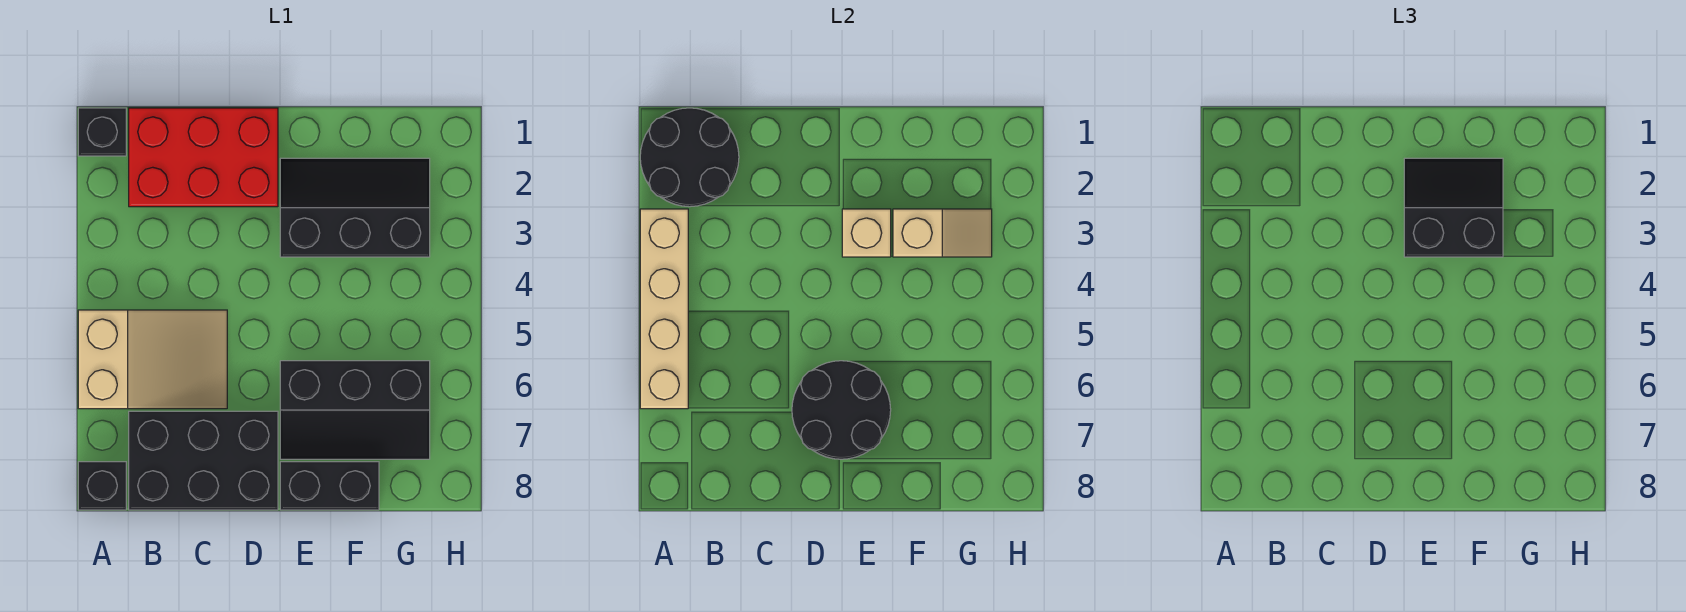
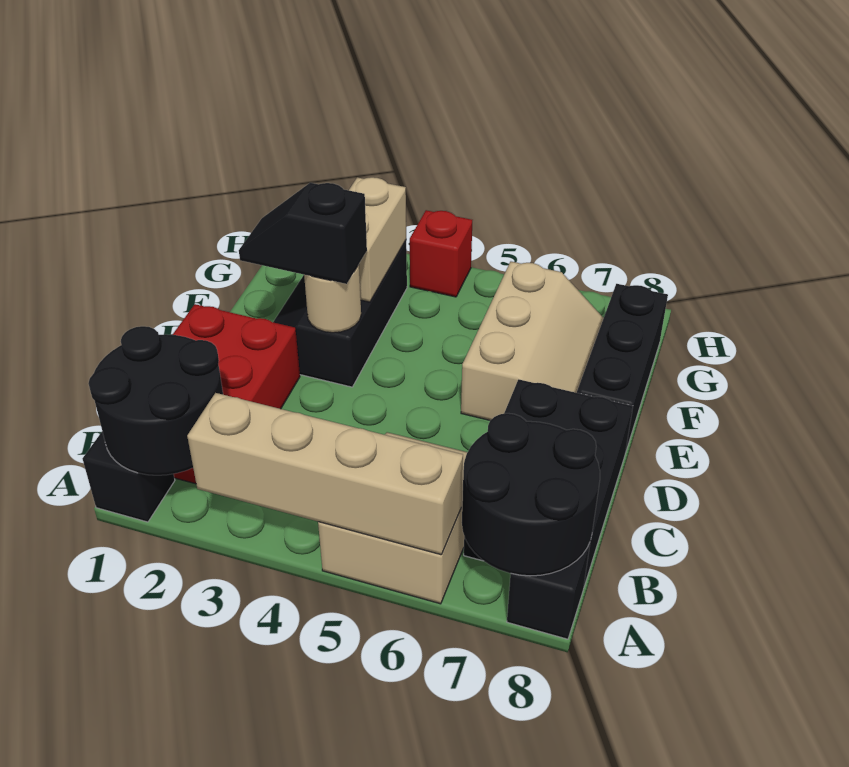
black 2x2 round brick [792,361,891,459] -> black 2x2 round brick moved to [462,413,600,576]
black 2x2 slope [1404,158,1503,257] -> black 1x2 slope [239,183,367,284]
tan 1x1 brick [842,209,891,257] -> tan 1x1 round brick [304,265,361,333]
black 2x3 slope [280,361,430,459] -> tan 2x3 slope [461,262,603,420]
black 1x2 brick [280,462,379,510] -> black 1x3 brick [577,284,668,450]
tan 1x2 slope [893,209,992,257] -> tan 1x2 brick [349,177,406,302]
none -> red 1x1 brick [410,210,472,297]

